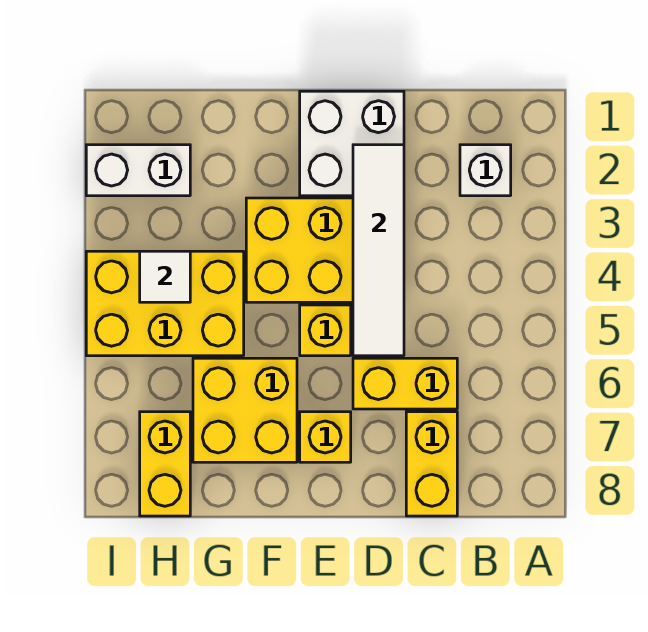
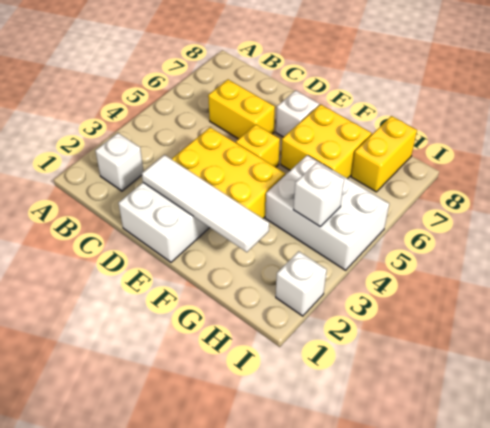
yellow 1x2 brick [406,412,457,516] -> none
white 1x4 tile [353,145,404,356] -> white 1x4 tile turned to [142,155,269,252]
yellow 1x1 brick [300,412,351,462] -> white 1x1 brick [276,90,319,137]
yellow 2x3 brick [86,251,244,356] -> white 2x3 brick [265,155,389,270]
white 1x2 brick [86,145,190,196] -> white 1x1 brick [276,251,327,316]
white 1x1 tile [140,251,190,302] -> white 1x1 brick [293,163,344,226]

